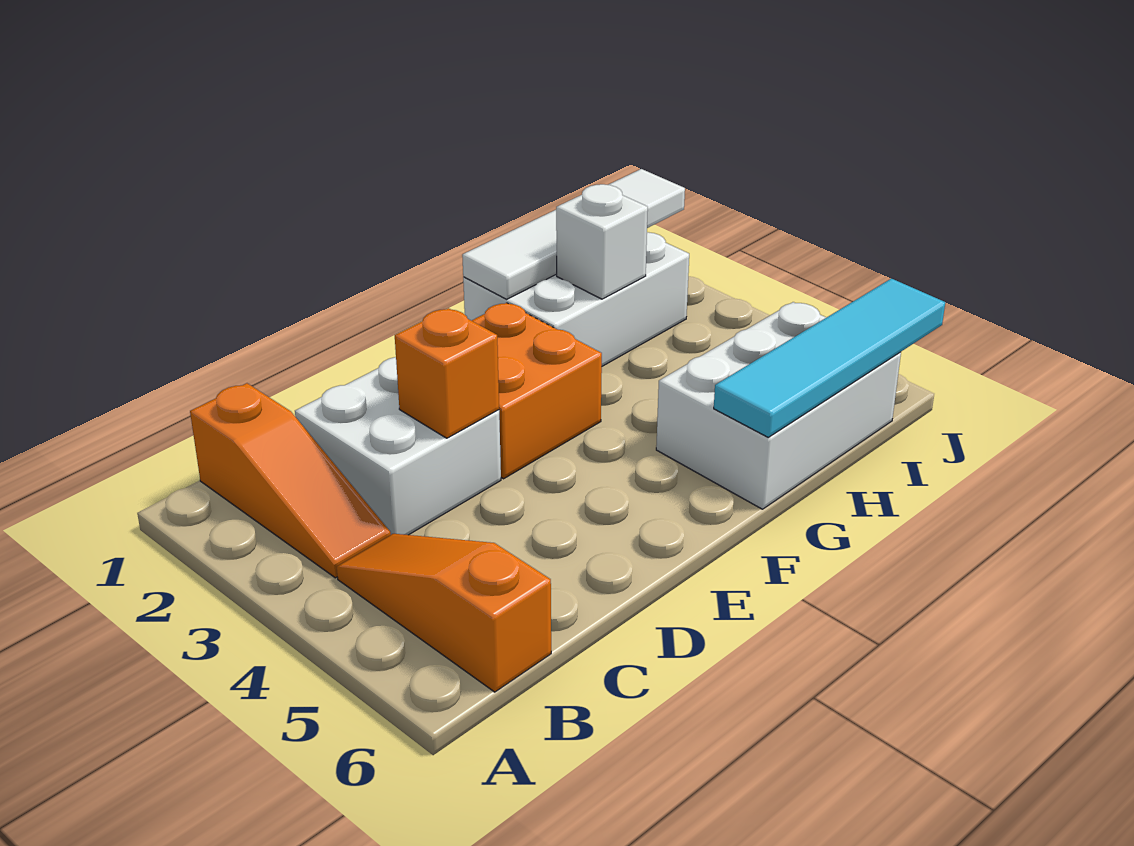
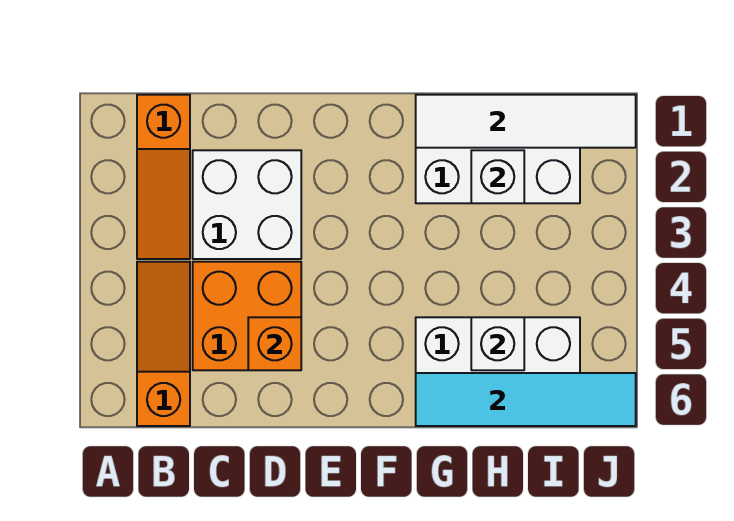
orange 1x1 brick [395,308,499,438] -> orange 1x1 brick moved to [248,317,301,370]
orange 2x2 brick [472,303,602,479] -> orange 2x2 brick moved to [193,262,301,370]
none -> white 1x1 brick [471,317,524,370]

